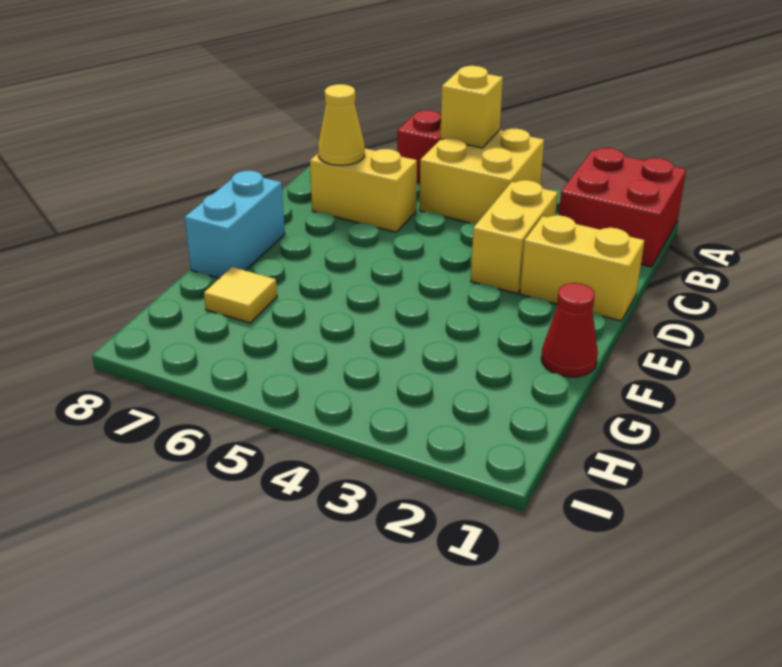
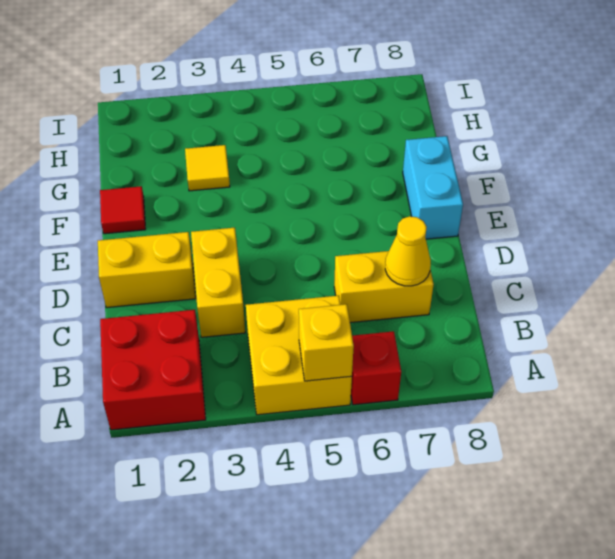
red 1x1 cone [541,283,598,377] -> red 1x1 tile [100,186,146,234]
yellow 1x1 tile [204,267,277,323] -> yellow 1x1 tile moved to [185,145,230,191]

